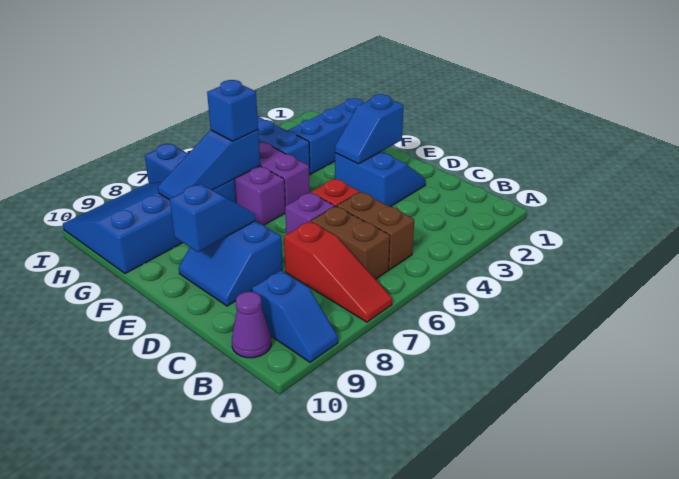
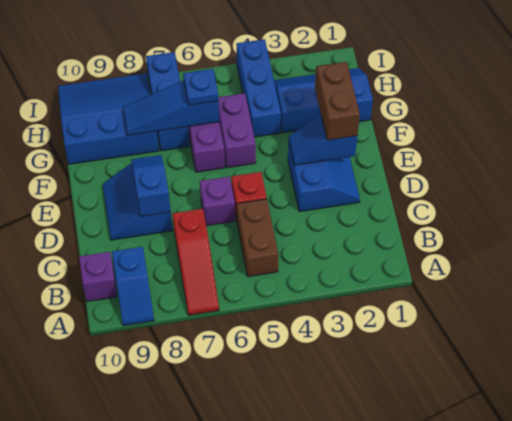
brown 1x2 brick [311,206,390,279] -> brown 1x2 brick moved to [315,62,360,140]
purple 1x1 cone [232,292,271,358] -> purple 1x1 brick [79,252,117,302]
blue 1x2 slope [170,184,255,252] -> blue 1x2 slope turned to [131,155,171,217]
blue 1x1 brick [207,80,258,141] -> blue 1x1 plate [183,69,218,105]

